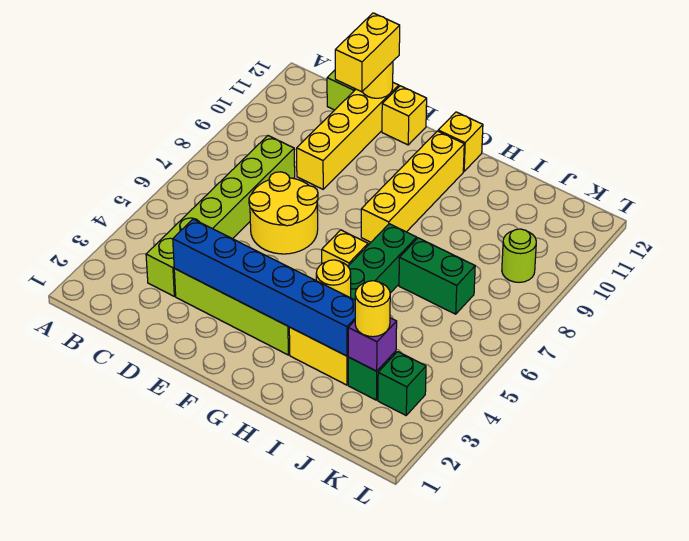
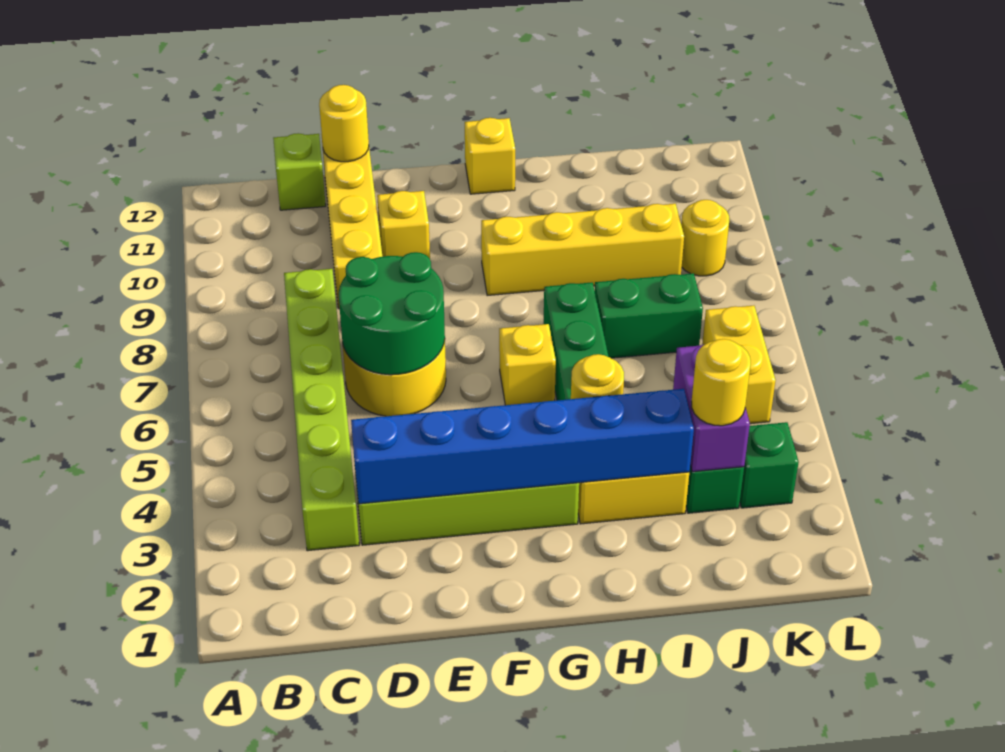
none -> green 2x2 round brick [339,252,445,375]
yellow 1x2 brick [335,13,400,92] -> yellow 1x2 brick moved to [702,306,776,424]
yellow 1x1 brick [382,86,427,145] -> yellow 1x1 brick moved to [377,191,430,258]
yellow 1x4 brick [361,131,464,242] -> yellow 1x4 brick turned to [481,204,684,296]
purple 1x1 brick [348,318,397,371] -> purple 1x2 brick [673,345,750,472]
lime 1x1 round brick [502,229,536,282] -> yellow 1x1 round brick [681,200,729,276]

